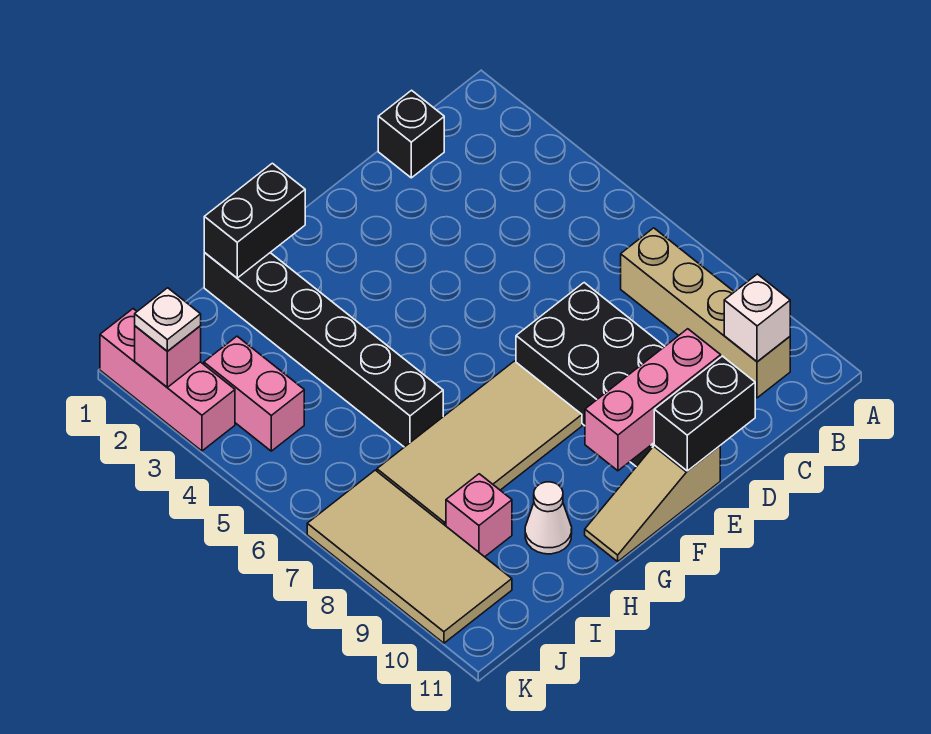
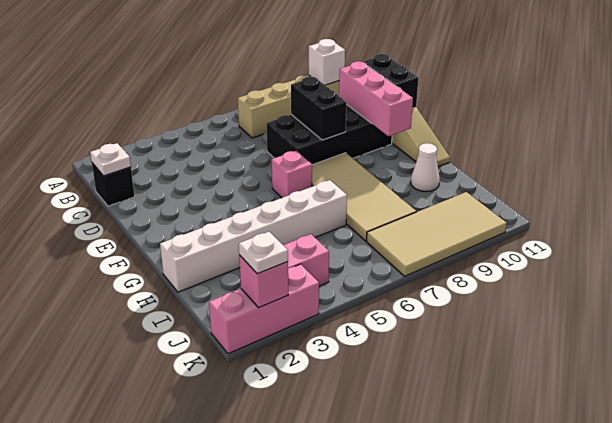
none -> white 1x1 plate [90,143,131,176]
black 1x2 brick [204,163,305,278] -> black 1x2 brick moved to [291,77,346,140]
black 1x6 brick [204,253,443,447] -> white 1x6 brick [160,180,347,292]
pink 1x1 brick [446,474,512,557] -> pink 1x1 brick moved to [272,151,312,198]

